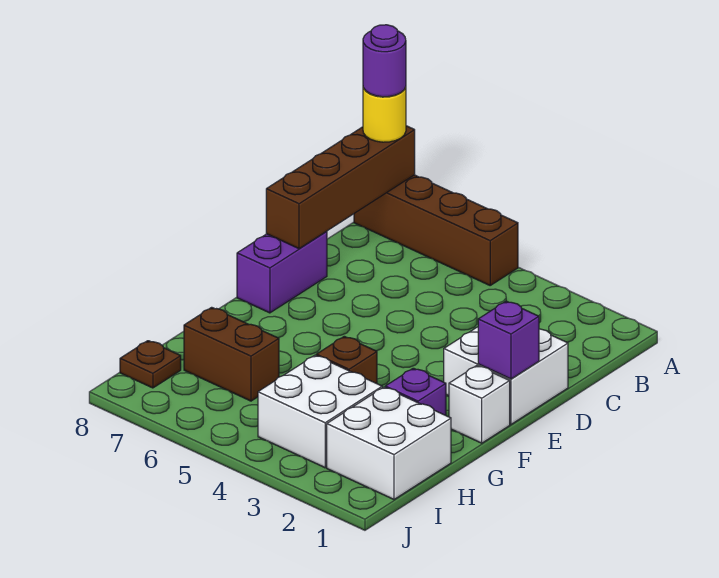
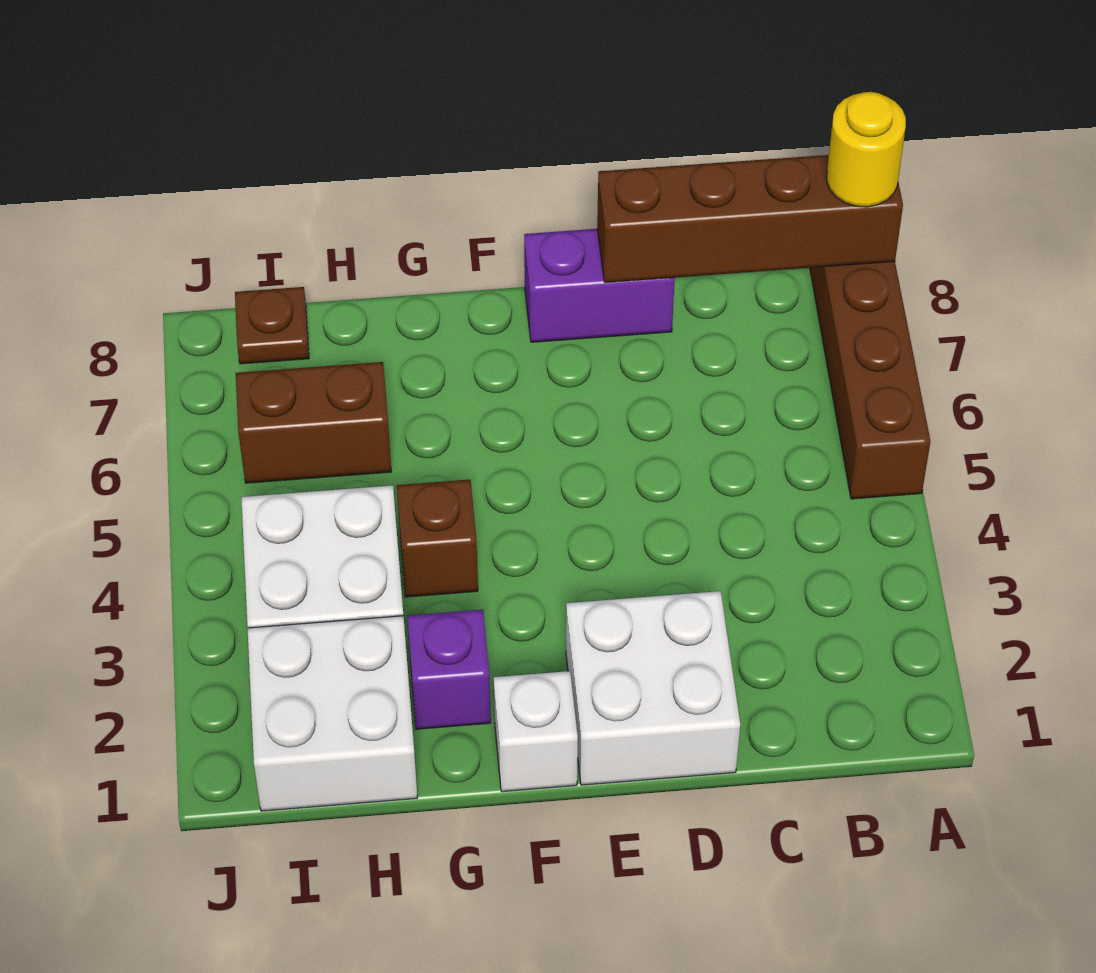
purple 1x1 round brick [363,25,406,97] -> none
purple 1x1 brick [478,301,539,379] -> none
brown 1x2 brick [184,307,279,401] -> brown 1x2 brick turned to [236,362,391,483]

